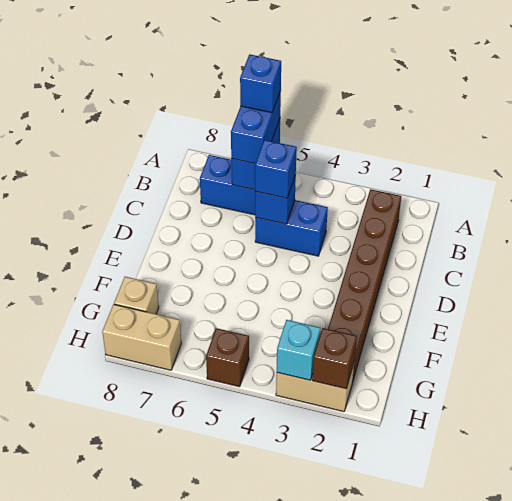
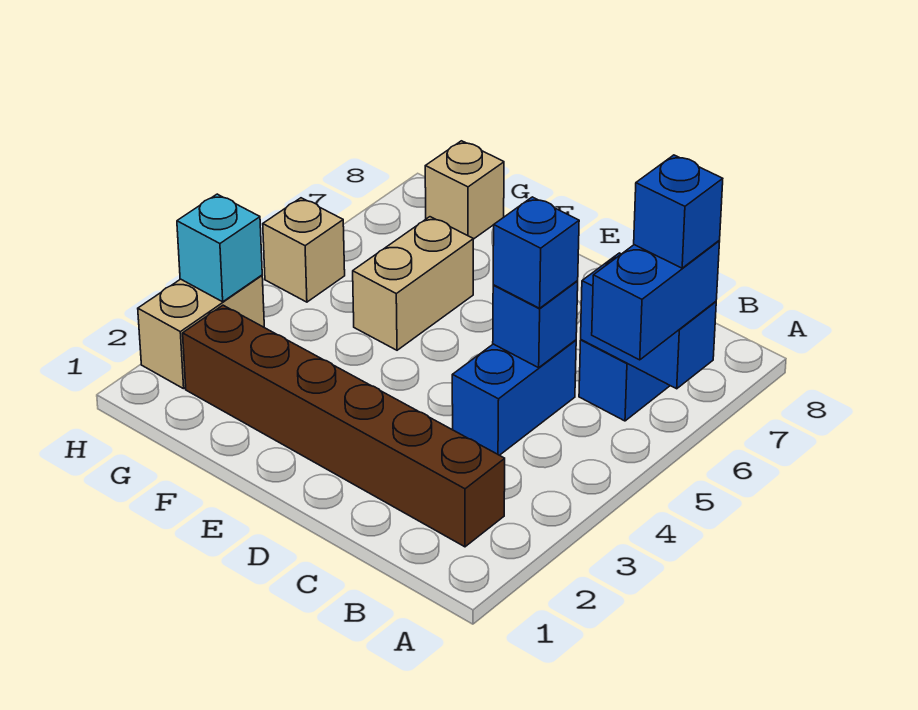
blue 1x2 brick [231,91,281,164] -> blue 1x2 brick turned to [592,241,720,360]
brown 1x1 brick [312,328,357,389] -> none
brown 1x1 brick [206,328,249,387] -> tan 1x1 brick [263,198,345,302]
tan 1x2 brick [102,304,181,370] -> tan 1x2 brick moved to [353,217,473,350]

